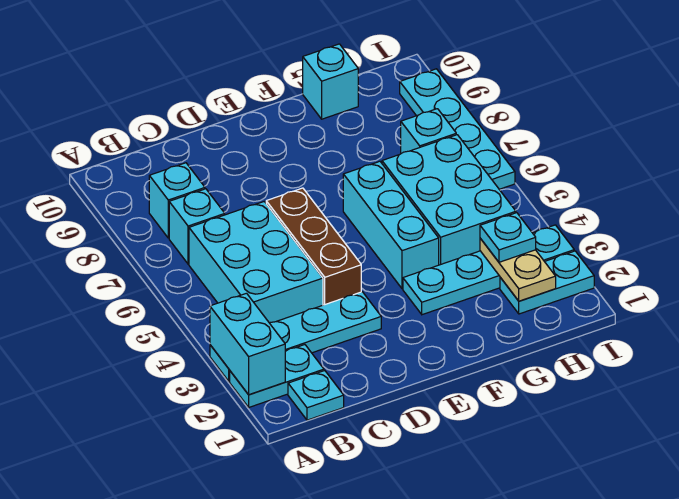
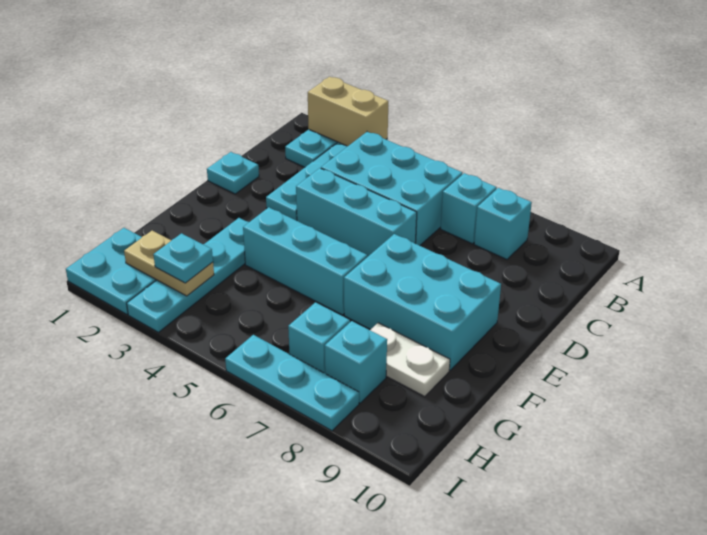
cyan 1x2 brick [210,293,285,395] -> tan 1x2 brick [308,77,388,146]
cyan 1x1 plate [288,371,344,420] -> cyan 1x1 plate moved to [207,152,259,194]
brown 1x3 brick [266,188,361,305] -> cyan 1x3 brick [296,168,417,257]
cyan 2x3 brick [382,135,516,265] -> cyan 2x3 brick moved to [344,234,501,370]
none -> white 1x2 plate [370,323,450,397]
cyan 1x1 brick [303,44,358,119] -> cyan 1x1 brick moved to [325,321,387,403]
cyan 1x2 plate [500,251,594,314] -> cyan 2x2 plate [66,228,156,314]
cyan 1x4 plate [400,69,515,189] -> cyan 1x3 plate [225,335,359,431]

